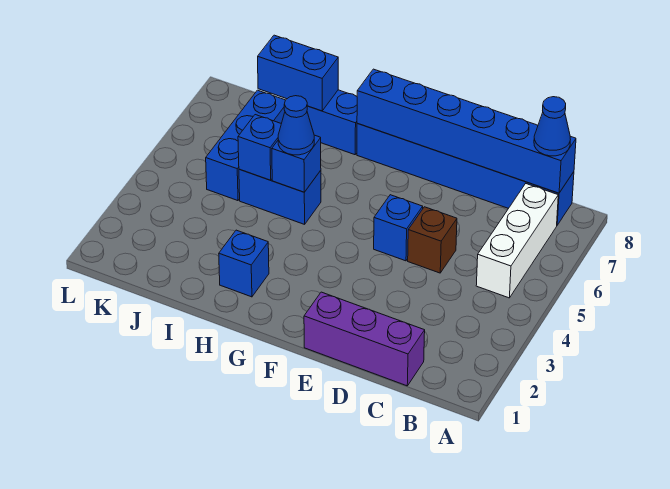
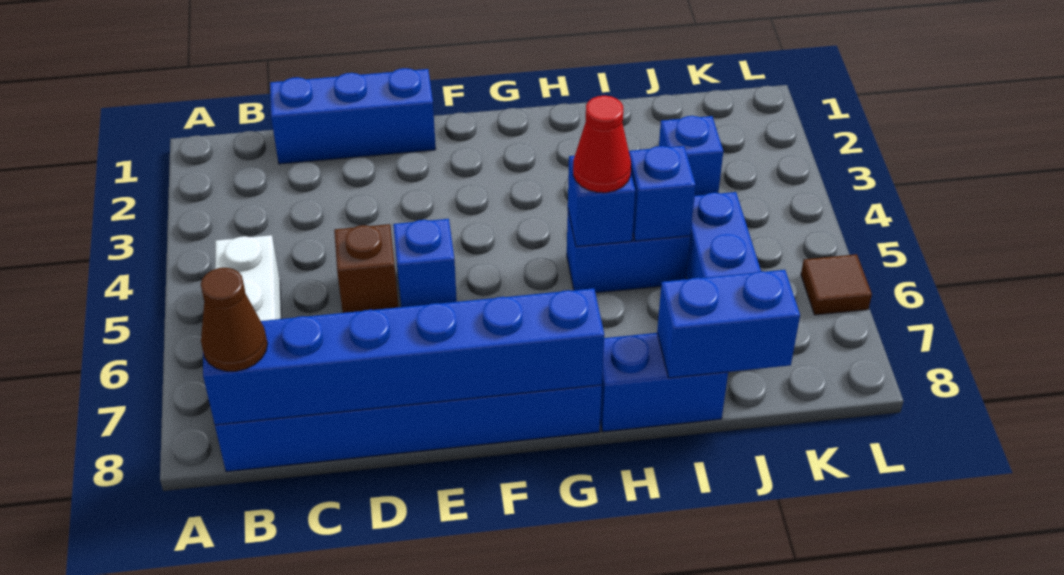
blue 1x1 cone [534,97,570,156] -> brown 1x1 cone [201,268,268,371]
purple 1x3 brick [304,292,425,386] -> blue 1x3 brick [270,68,436,164]
blue 1x1 brick [219,230,269,297] -> blue 1x1 brick moved to [659,116,723,196]
blue 1x1 cone [278,96,314,155] -> red 1x1 cone [573,96,631,193]
none -> brown 1x1 tile [801,254,872,315]

